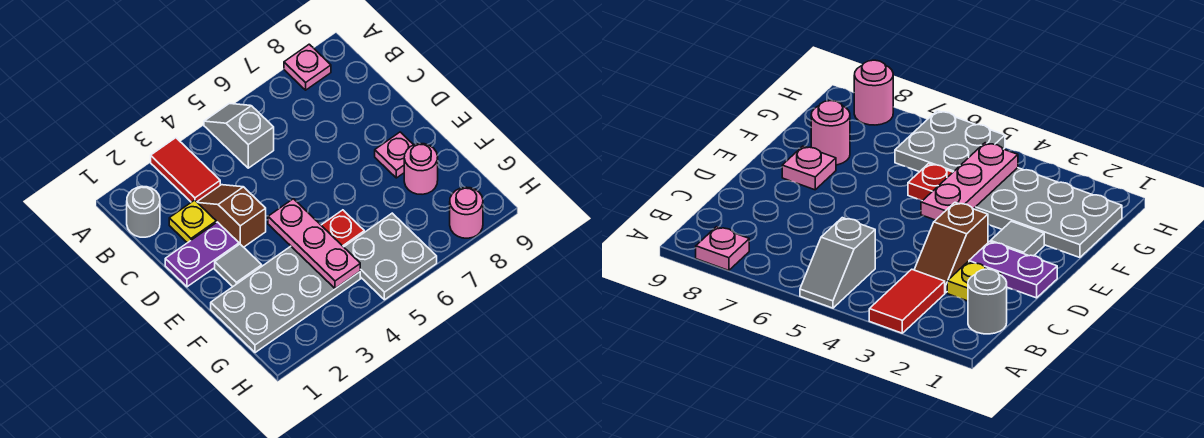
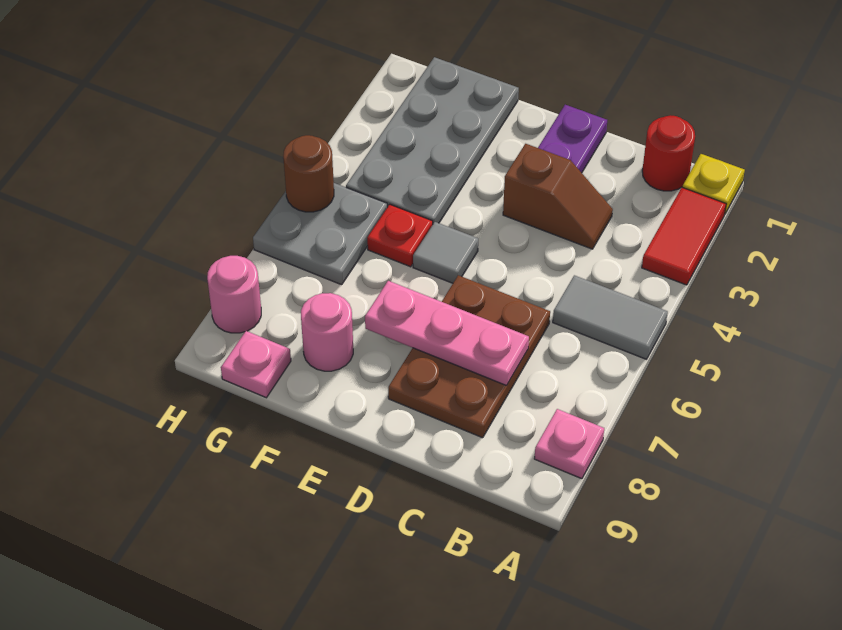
red 1x2 tile [151,138,220,202] -> red 1x2 tile turned to [642,188,726,285]
grey 1x2 slope [204,104,274,168] -> grey 1x2 tile [553,275,668,359]
grey 1x1 round brick [127,186,160,237] -> red 1x1 round brick [642,115,695,191]
yellow 1x1 plate [169,200,216,243] -> yellow 1x1 plate moved to [682,154,745,213]
none -> brown 2x3 plate [388,275,550,438]
grey 1x1 tile [215,244,262,287] -> grey 1x1 tile moved to [413,222,478,283]
pink 1x3 plate [268,199,360,289] -> pink 1x3 plate moved to [365,281,529,386]
pink 1x1 plate [375,132,413,178] -> pink 1x1 plate moved to [221,331,291,398]
none -> brown 1x1 round brick [283,135,334,212]

